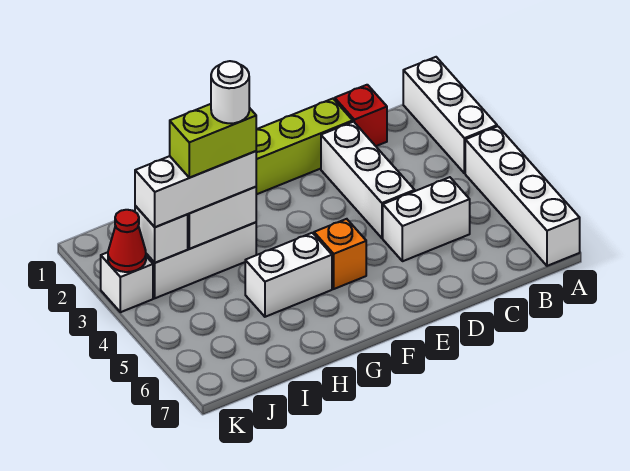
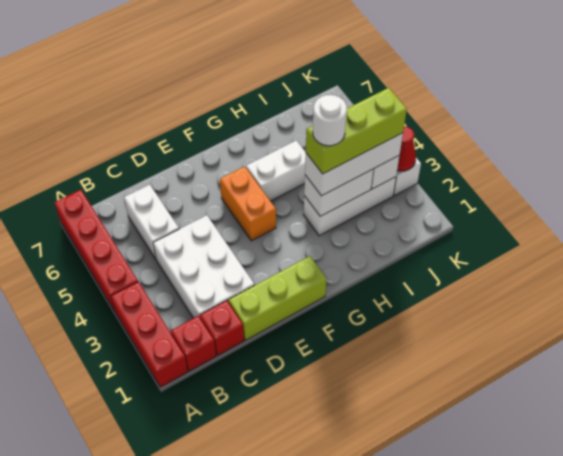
white 1x3 brick [403,57,497,173] -> red 1x3 brick [111,282,188,387]
white 1x4 brick [465,126,580,266] -> red 1x4 brick [54,190,138,311]
none -> red 1x1 brick [171,316,216,371]
white 1x2 brick [383,177,470,261] -> white 1x2 brick turned to [124,185,179,259]
white 1x3 brick [321,122,415,238] -> white 2x3 brick [153,215,254,318]
orange 1x1 brick [314,219,366,289] -> orange 1x2 brick [220,166,276,241]
lime 1x2 brick [170,104,256,178] -> lime 1x3 brick [306,88,407,174]

